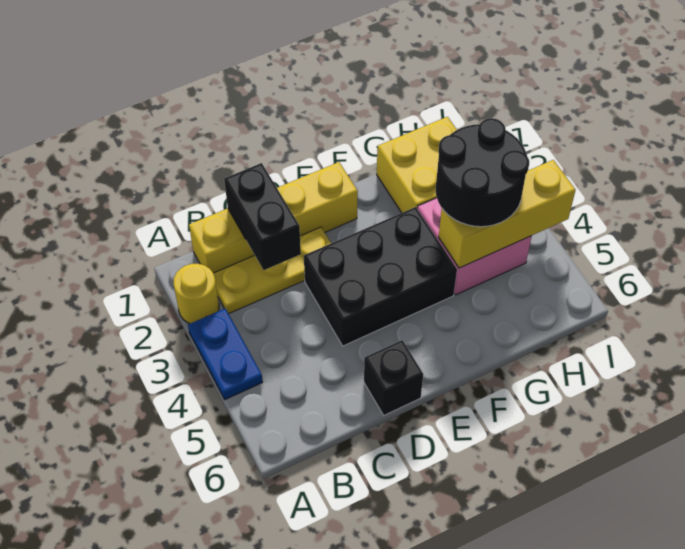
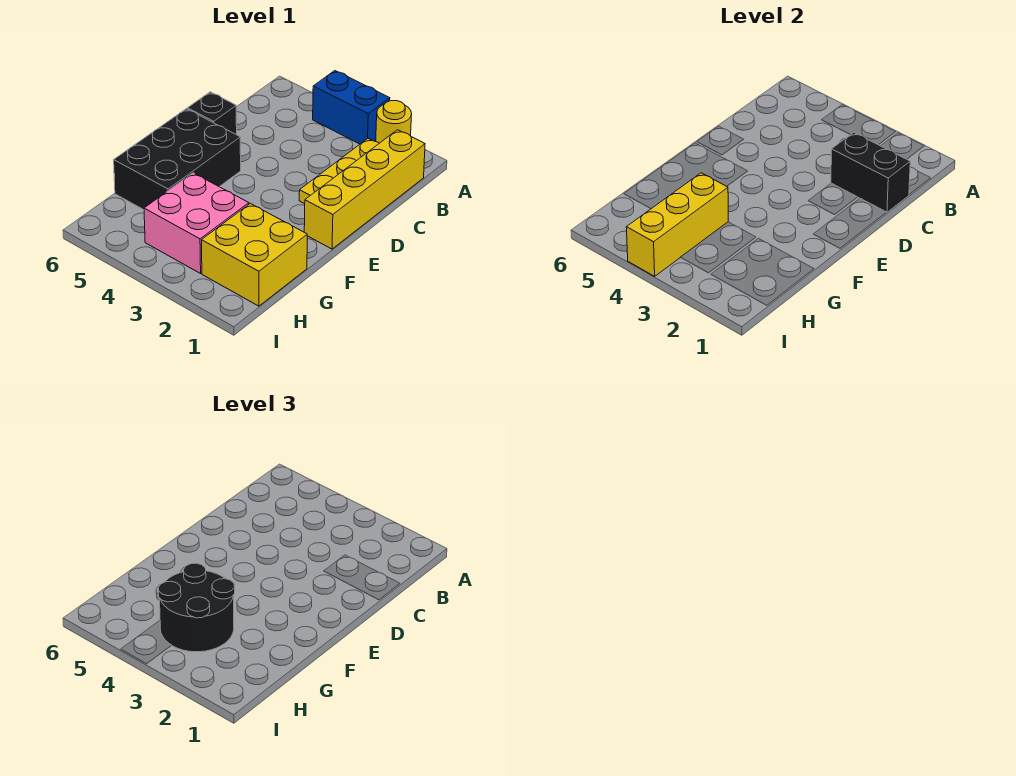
blue 1x2 plate [188,308,263,399] -> blue 1x2 brick [313,71,390,144]
black 2x3 brick [304,207,457,346] -> black 2x3 brick moved to [114,109,241,210]

